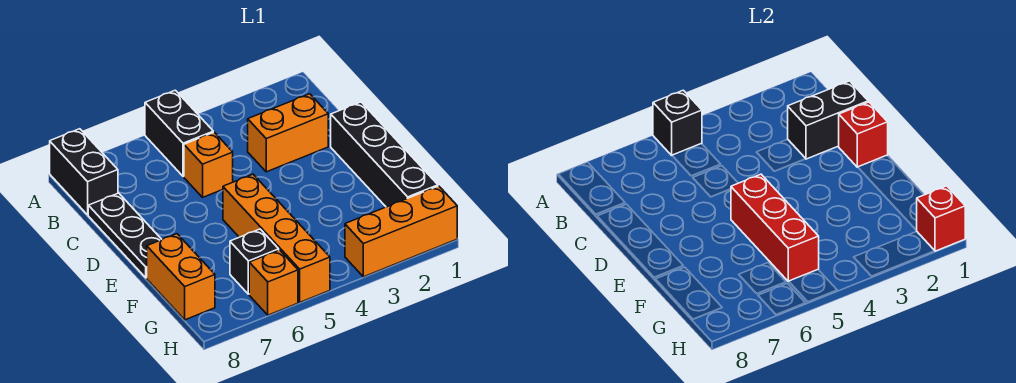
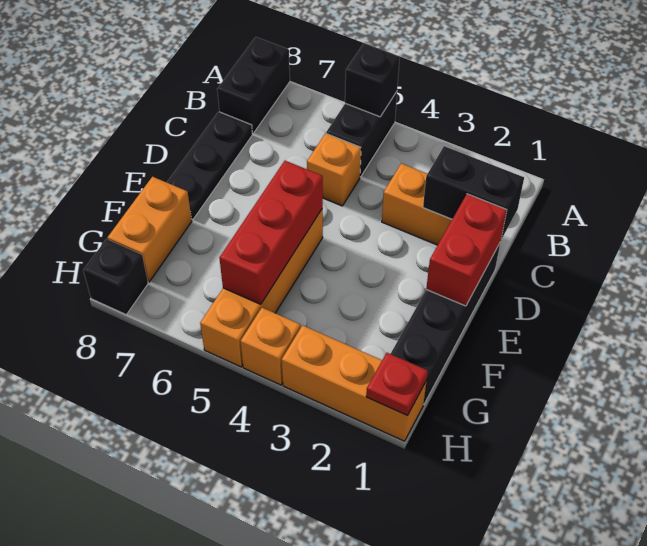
red 1x1 brick [839,102,888,167] -> red 1x2 brick [426,194,507,306]
black 1x1 brick [230,229,279,294] -> black 1x1 brick moved to [83,239,148,314]
red 1x1 brick [916,186,965,251] -> red 1x1 plate [366,353,428,416]
orange 1x1 brick [249,250,298,315] -> orange 1x1 brick moved to [241,308,301,385]

